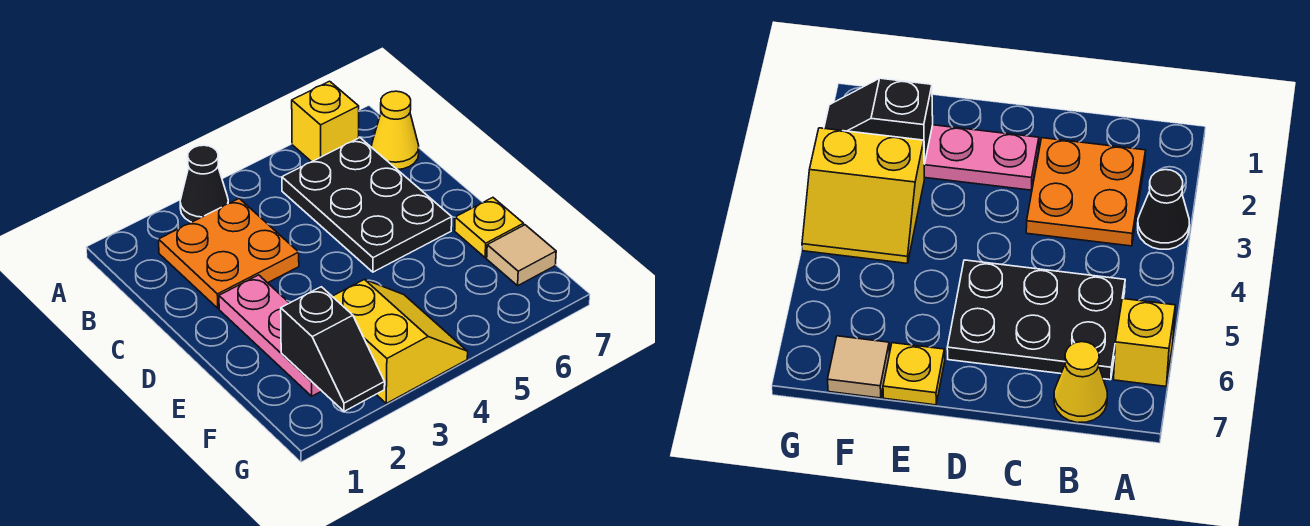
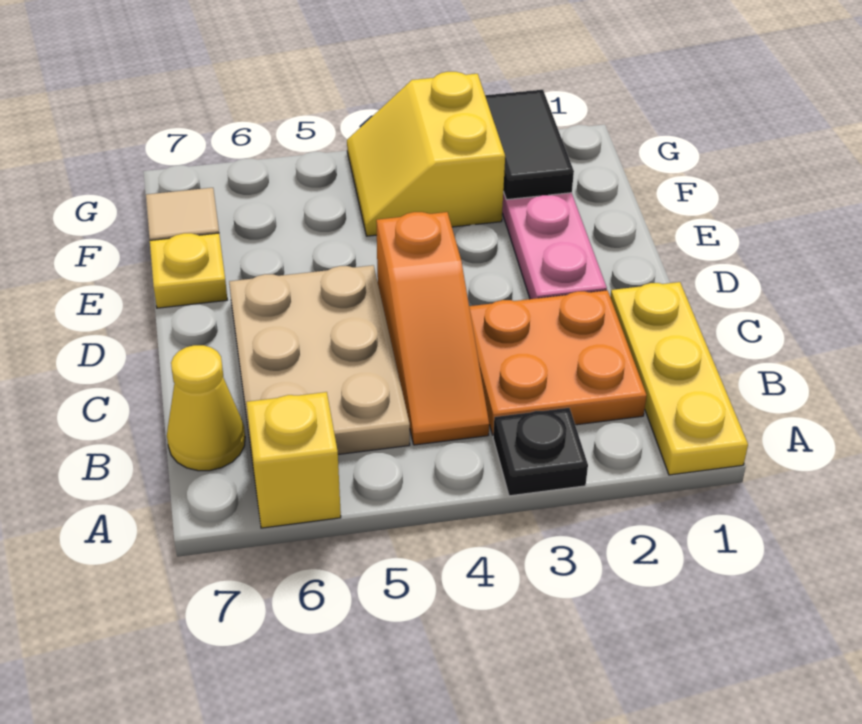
none -> yellow 1x3 plate [610,282,748,475]
black 1x1 cone [180,145,228,222] -> black 1x1 plate [493,408,588,496]
none -> orange 1x3 slope [376,212,489,445]
black 2x3 plate [282,138,452,272] -> tan 2x3 plate [229,265,410,455]
black 1x2 slope [281,287,385,411] -> black 1x2 tile [485,90,574,200]

